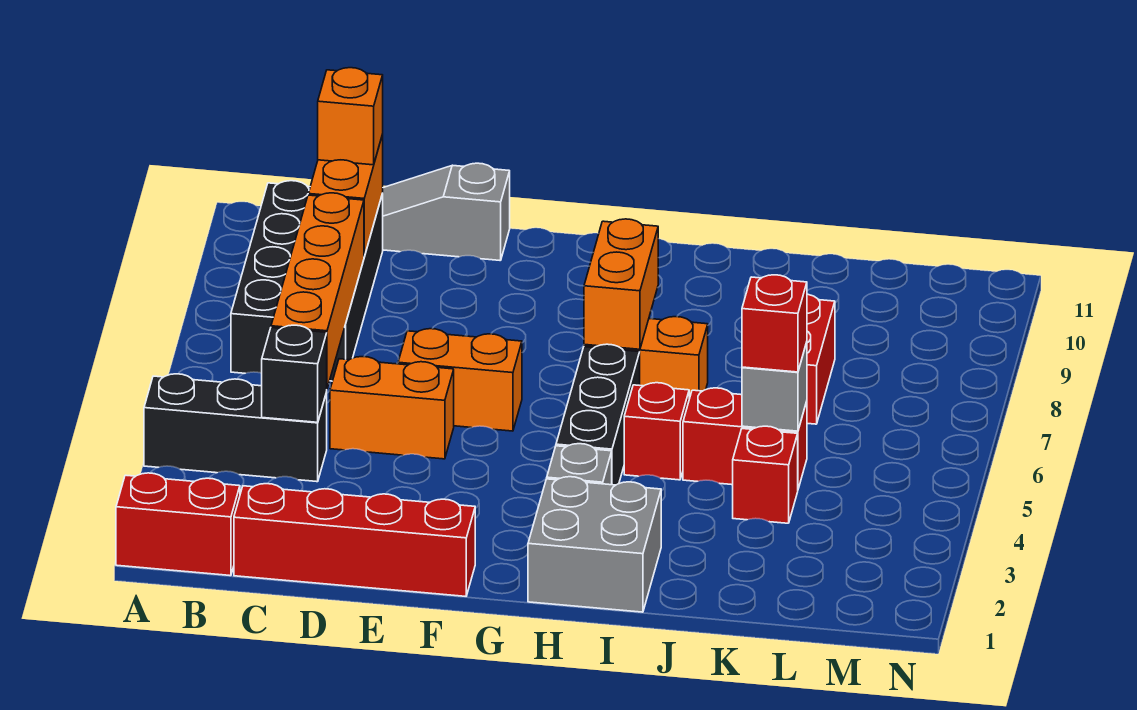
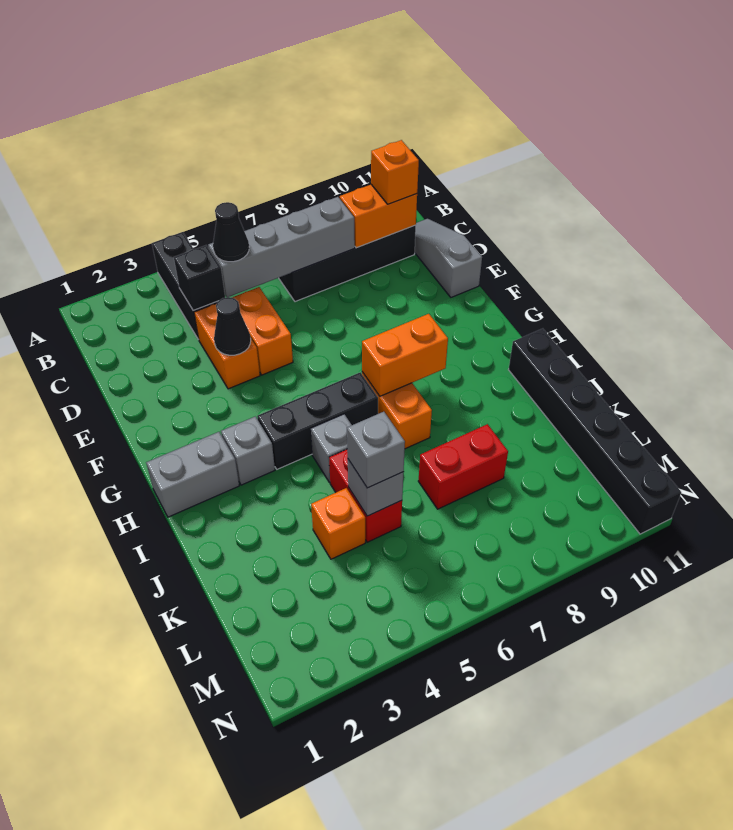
red 1x2 brick [116,473,240,576] -> none
red 1x4 brick [234,484,475,596] -> none
orange 1x4 brick [271,193,364,388] -> grey 1x4 brick [208,197,355,297]
none -> black 1x1 cone [213,202,249,262]
none -> black 1x1 cone [214,297,251,355]
orange 1x2 brick [398,329,522,431] -> orange 1x2 brick moved to [194,303,260,389]
grey 2x2 brick [528,477,661,612] -> grey 1x2 brick [146,432,239,517]
red 1x1 brick [624,383,689,480] -> grey 1x1 brick [311,414,352,483]
none -> black 1x6 brick [509,329,681,534]
red 1x1 brick [733,426,798,523] -> orange 1x1 brick [311,488,365,559]
red 1x1 brick [742,275,807,372] -> grey 1x1 brick [347,412,405,488]

